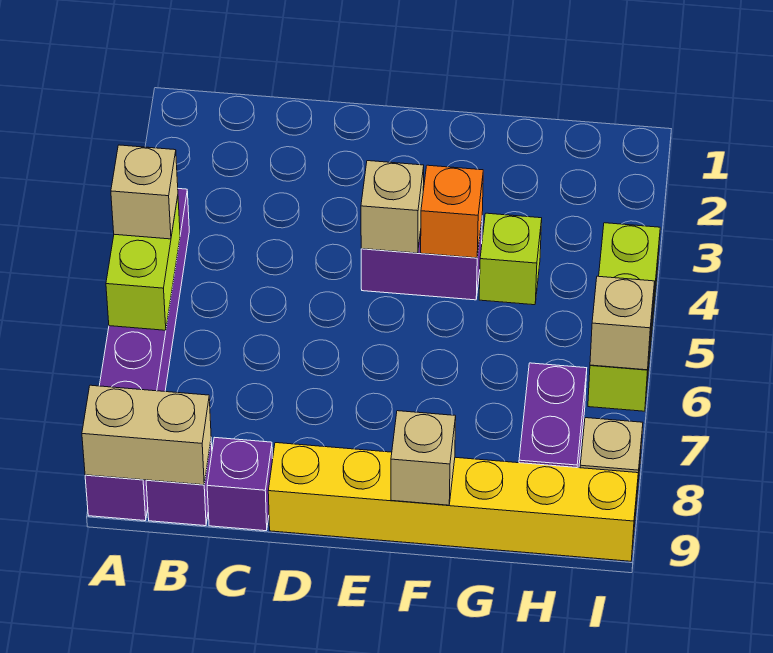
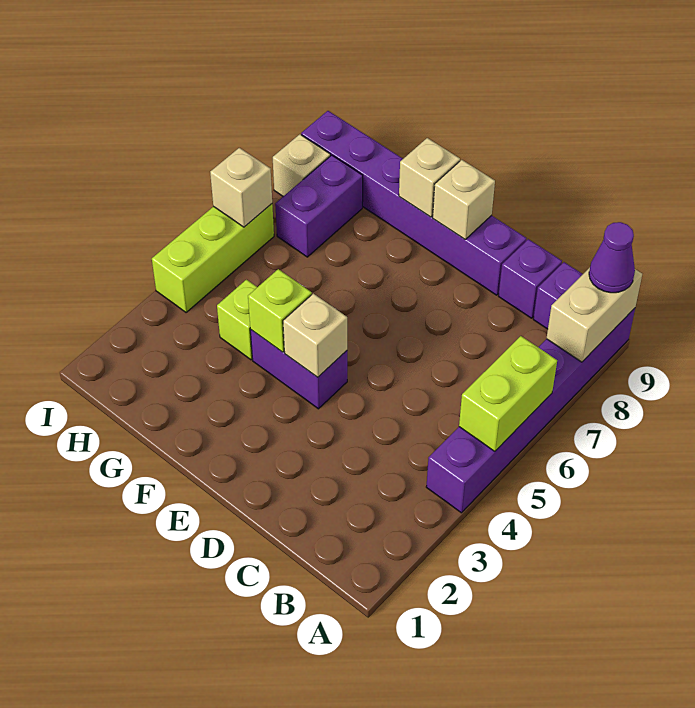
tan 1x1 brick [111,145,178,239] -> tan 1x1 brick moved to [433,160,495,239]
tan 1x2 brick [82,385,211,485] -> tan 1x2 brick turned to [546,268,642,362]
none -> purple 1x1 cone [589,222,635,293]
yellow 1x6 brick [268,443,638,561] -> purple 1x6 brick [301,111,527,295]
orange 1x1 brick [421,165,483,258] -> lime 1x1 brick [248,269,312,352]

